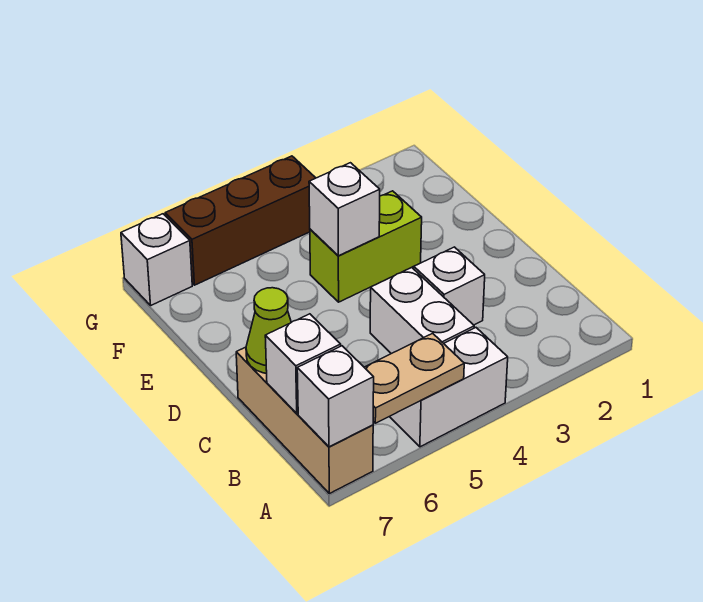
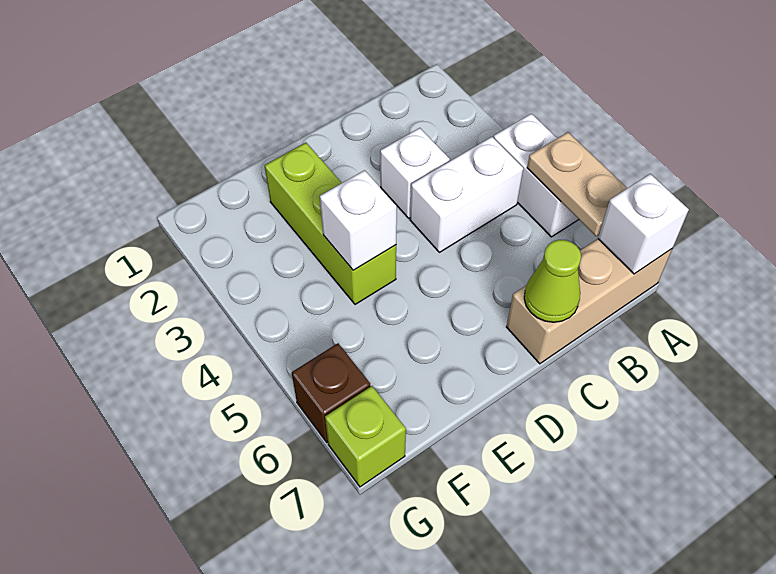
white 1x1 brick [265,314,341,413] -> none
lime 1x2 brick [310,191,422,302] -> lime 1x3 brick [265,143,396,304]
brown 1x3 brick [165,156,315,285] -> brown 1x1 brick [292,343,371,442]
white 1x1 brick [121,214,192,305] -> lime 1x1 brick [325,386,406,487]

